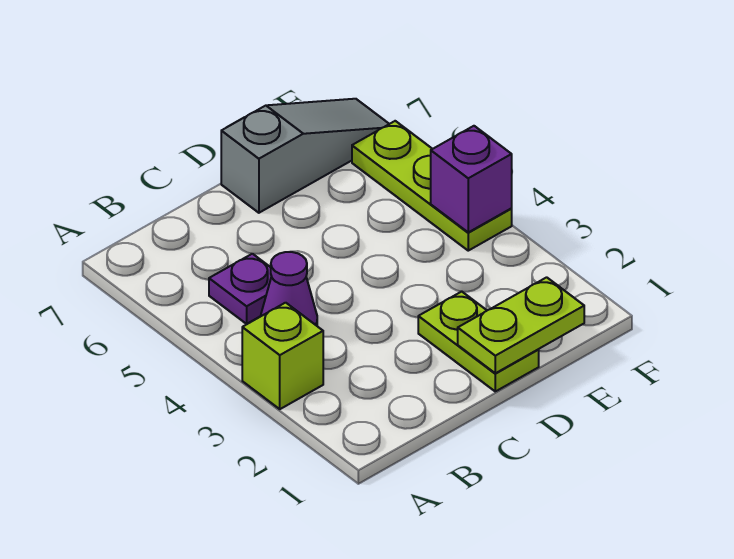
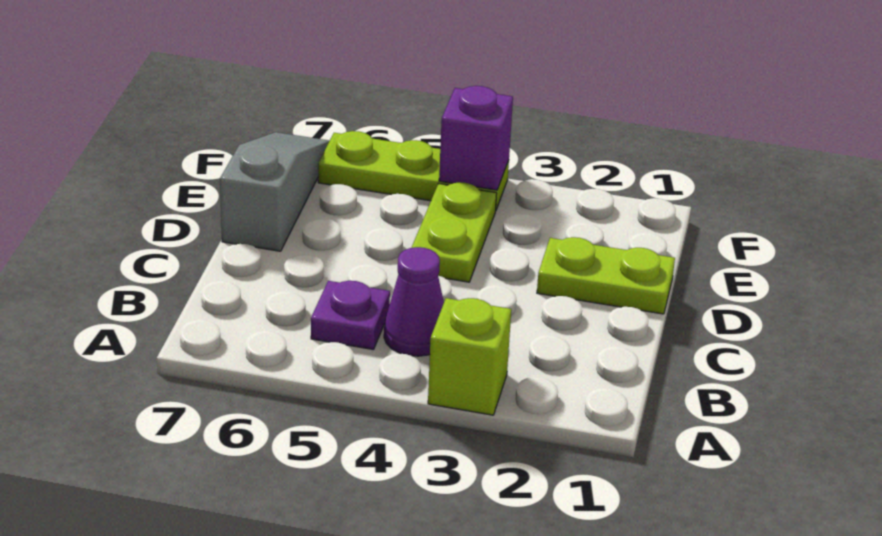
lime 1x2 plate [458,277,584,373] -> lime 1x2 plate moved to [411,182,497,282]

